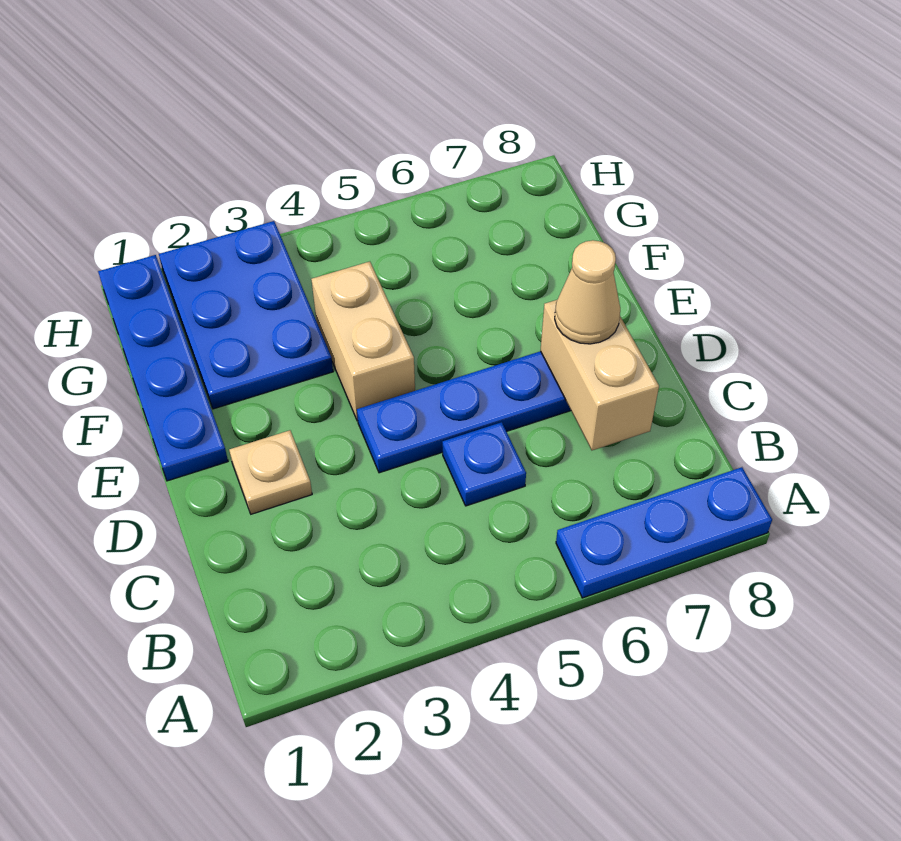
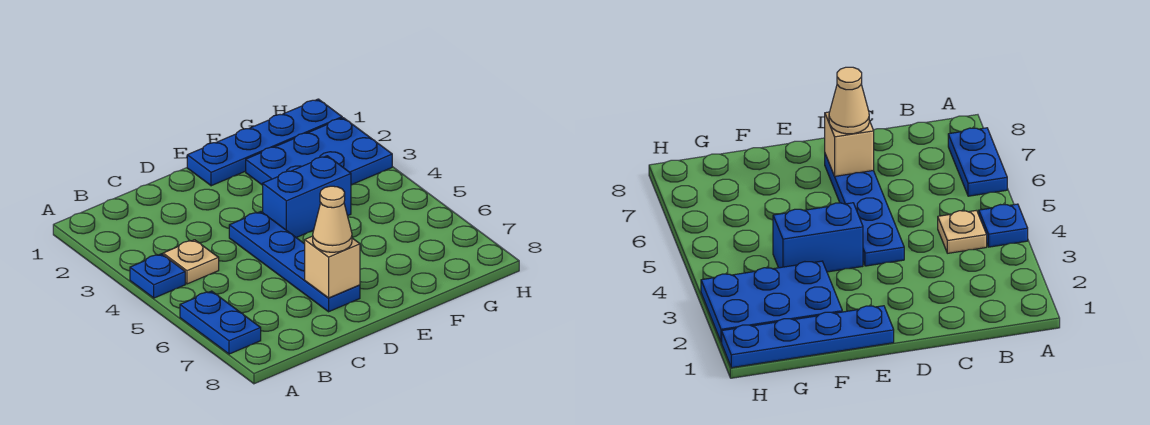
blue 1x3 plate [556,467,772,598] -> blue 1x2 plate [180,291,261,354]
blue 1x1 plate [442,422,526,506] -> blue 1x1 plate moved to [130,254,185,298]
tan 1x2 brick [540,300,659,450] -> tan 1x1 brick [305,236,360,298]
tan 1x1 plate [229,430,312,514] -> tan 1x1 plate moved to [163,240,219,284]
tan 1x2 brick [311,262,415,421] -> blue 1x2 brick [263,156,351,238]

